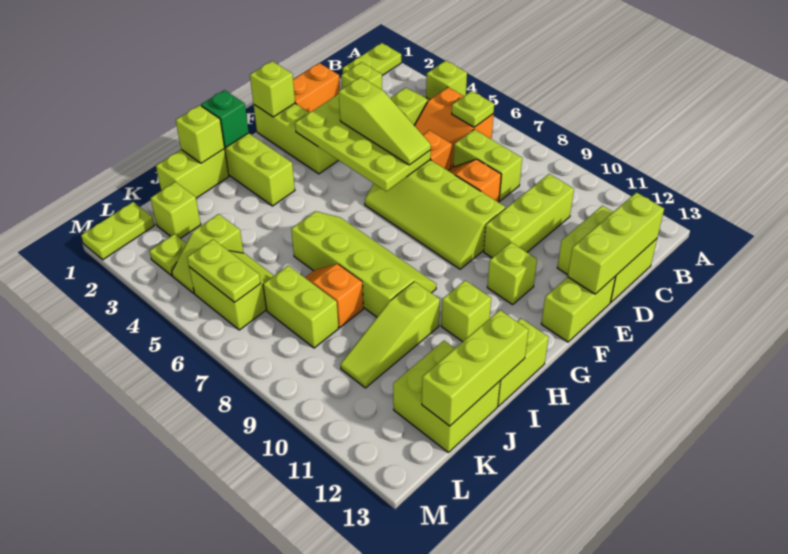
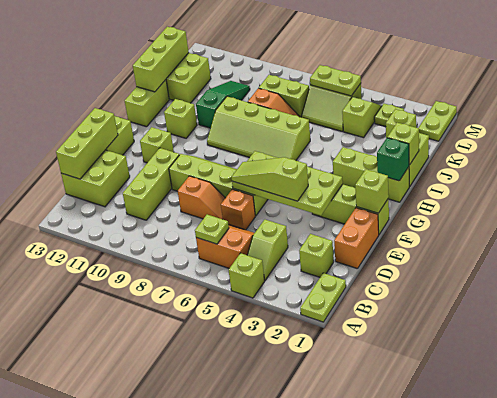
lime 1x2 brick [453,129,522,201] -> none
lime 1x3 slope [340,282,440,388] -> green 1x3 slope [196,81,250,128]

